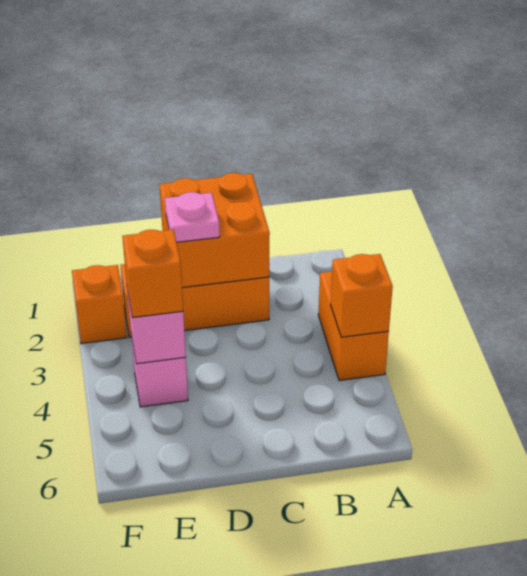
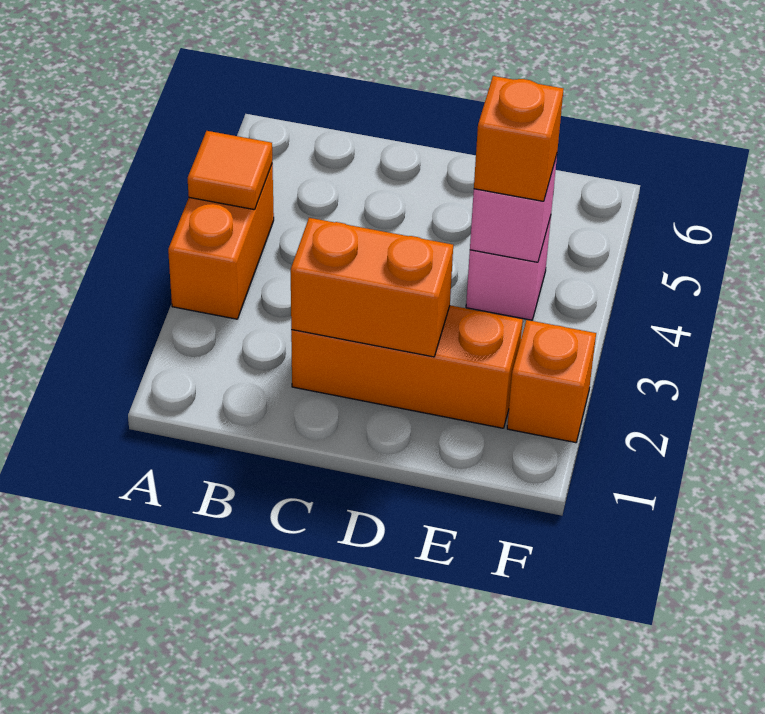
orange 1x1 brick [331,254,393,337] -> orange 1x1 tile [188,131,272,210]
orange 2x2 brick [160,173,270,288] -> orange 1x2 brick [291,218,453,357]
pink 1x1 plate [165,192,220,242] -> none

